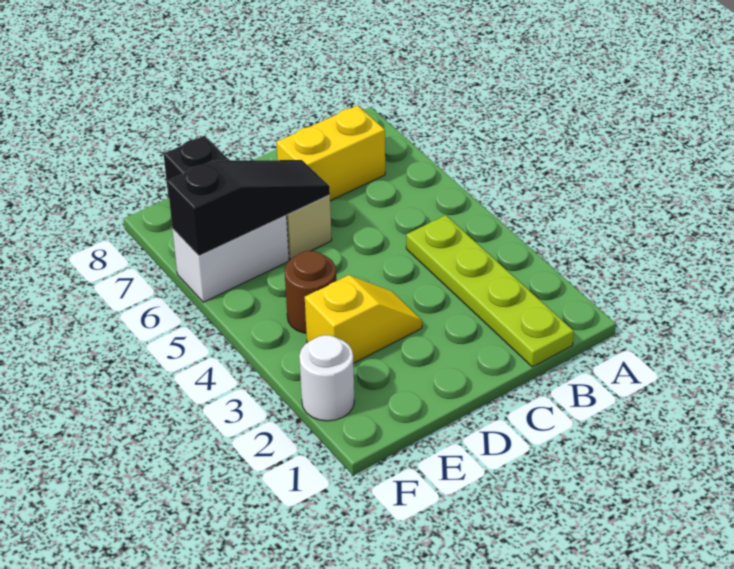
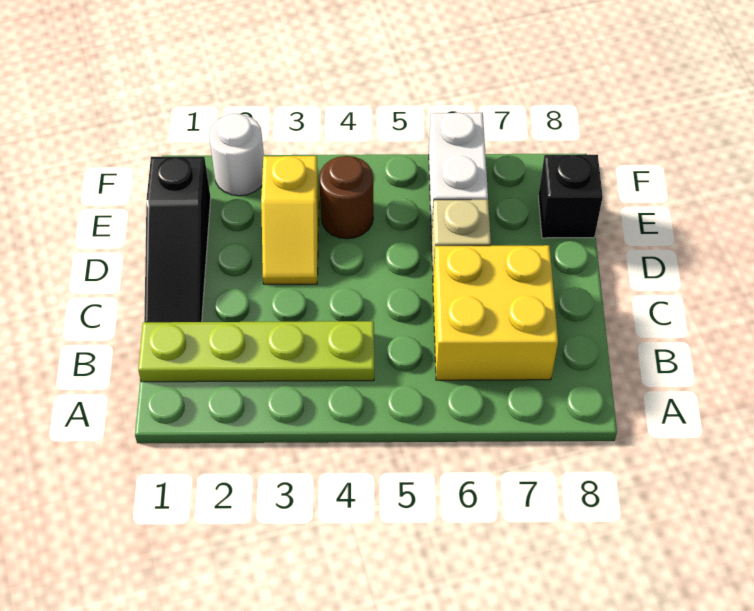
yellow 1x2 brick [276,105,385,201] -> yellow 2x2 brick [433,245,558,380]
black 1x3 slope [167,160,330,256] -> black 1x3 slope moved to [144,157,211,322]

